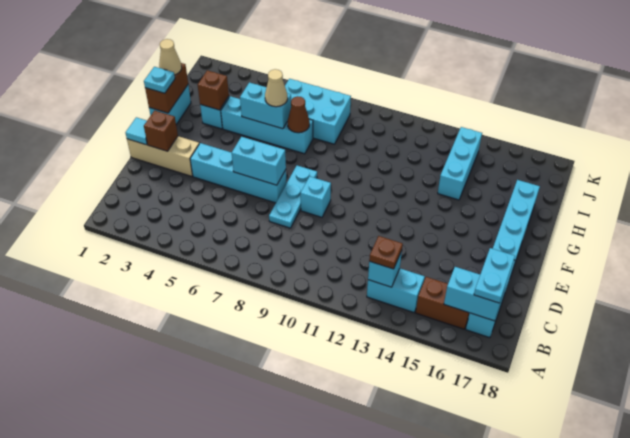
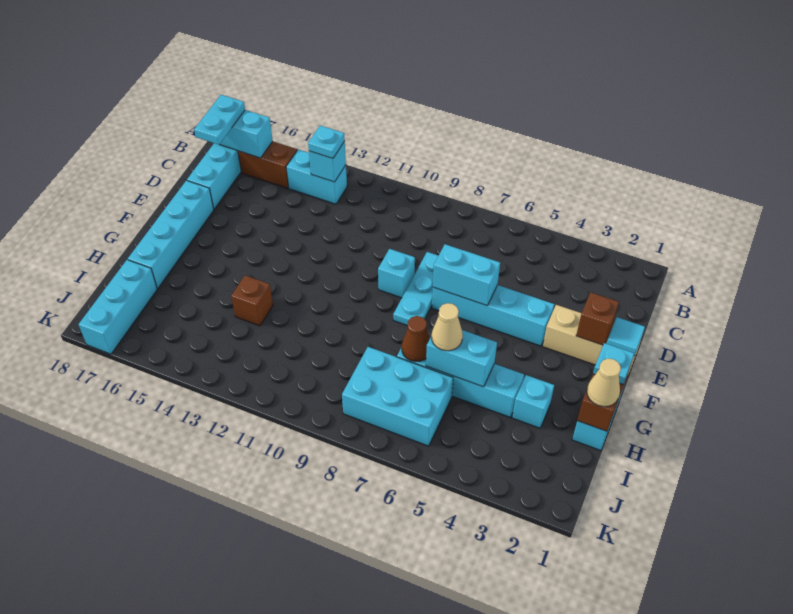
brown 1x1 plate [369,236,403,269] -> cyan 1x1 plate [308,126,345,158]
brown 1x1 brick [198,70,229,110] -> brown 1x1 brick moved to [231,275,273,326]
cyan 1x3 brick [438,127,482,200] -> cyan 1x3 brick moved to [79,260,157,354]

